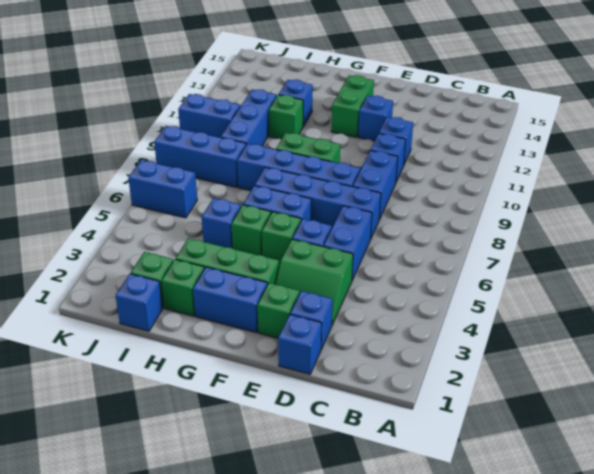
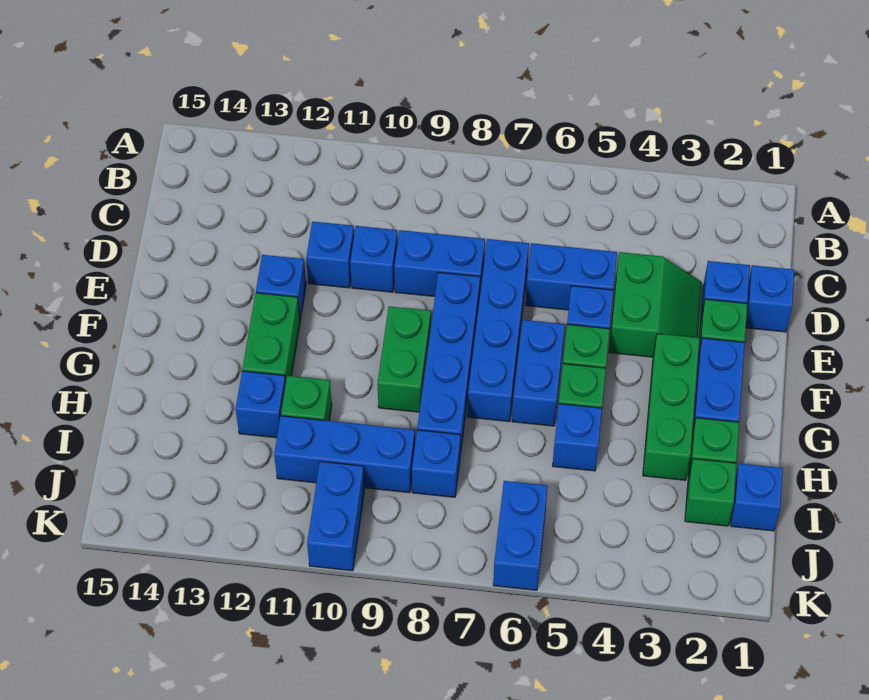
green 1x2 brick [331,75,374,137] -> green 1x2 brick turned to [242,293,300,381]
blue 1x3 brick [154,126,246,187] -> blue 1x1 brick [412,430,461,497]

